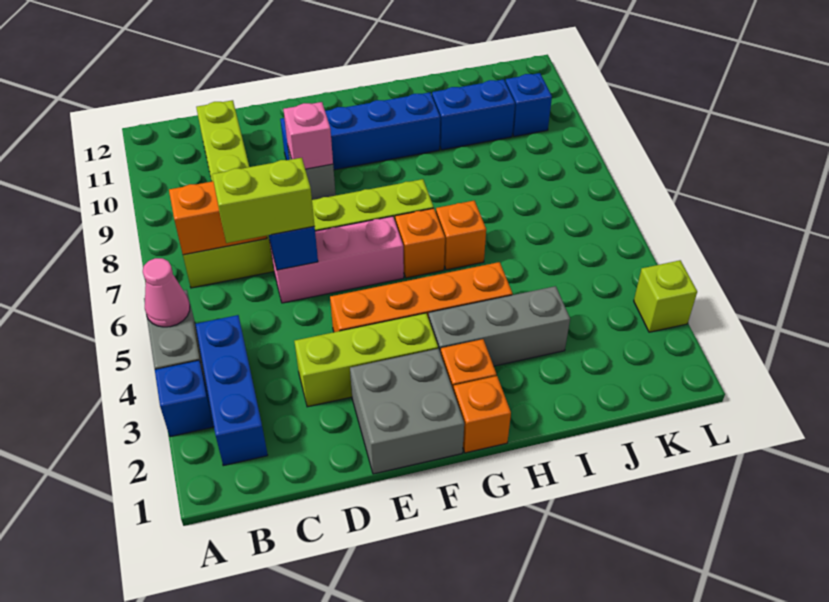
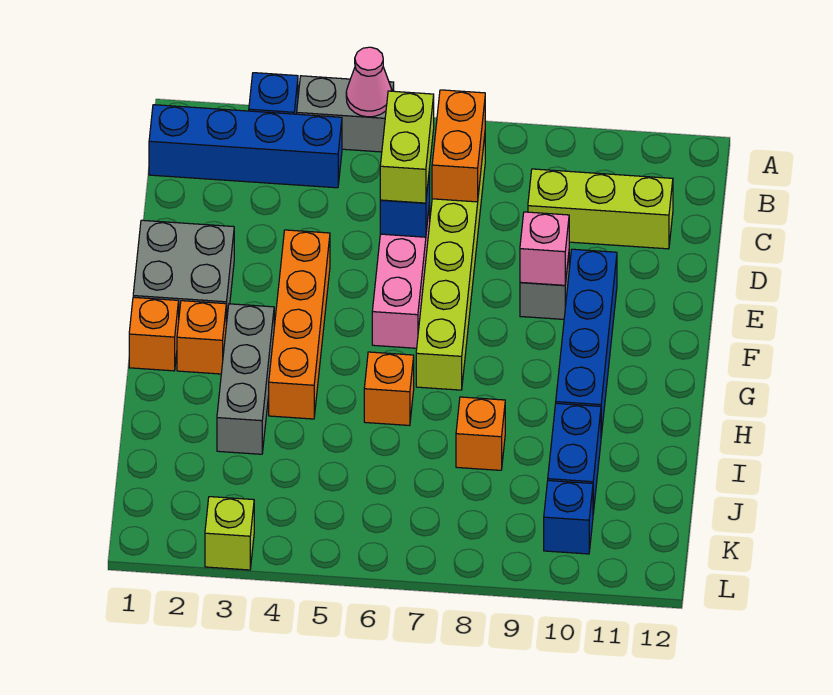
blue 1x3 brick [195,315,268,466] -> blue 1x4 brick [149,105,342,188]
lime 1x3 brick [294,313,438,407] -> none
orange 1x1 brick [395,208,445,278] -> orange 1x1 brick moved to [456,397,505,470]

